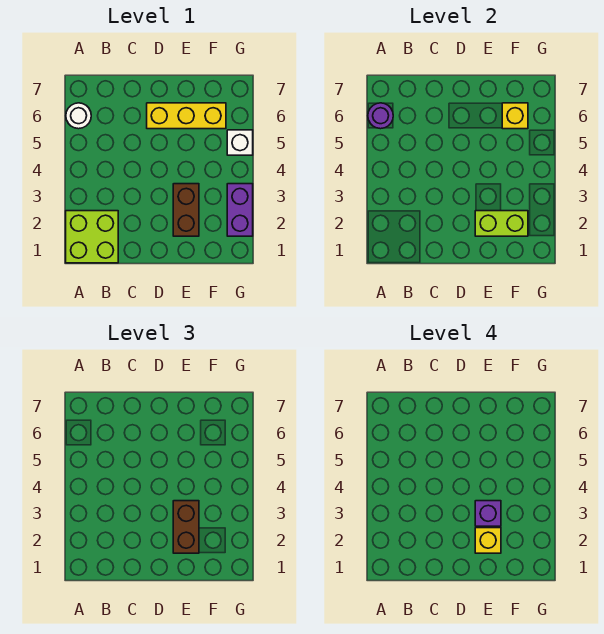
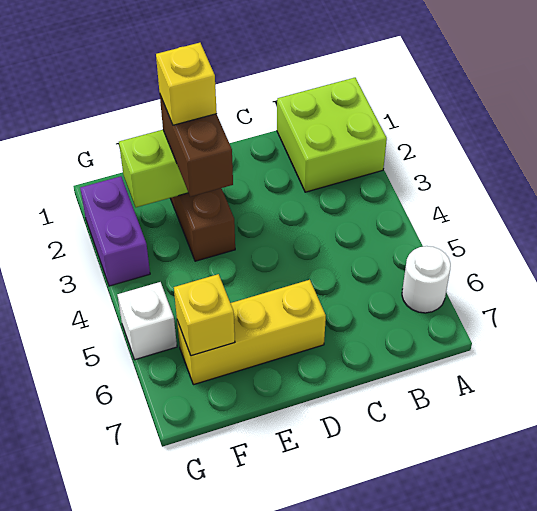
purple 1x1 round brick [368,103,393,129] -> none
purple 1x1 brick [475,501,501,526] -> none

